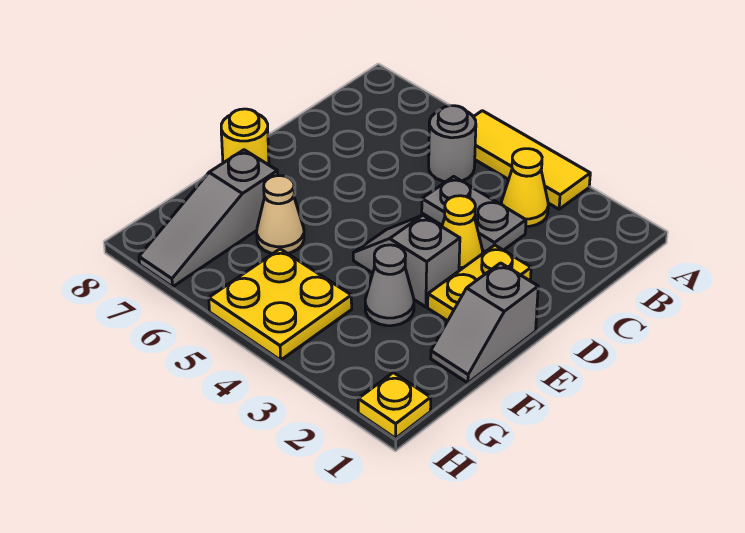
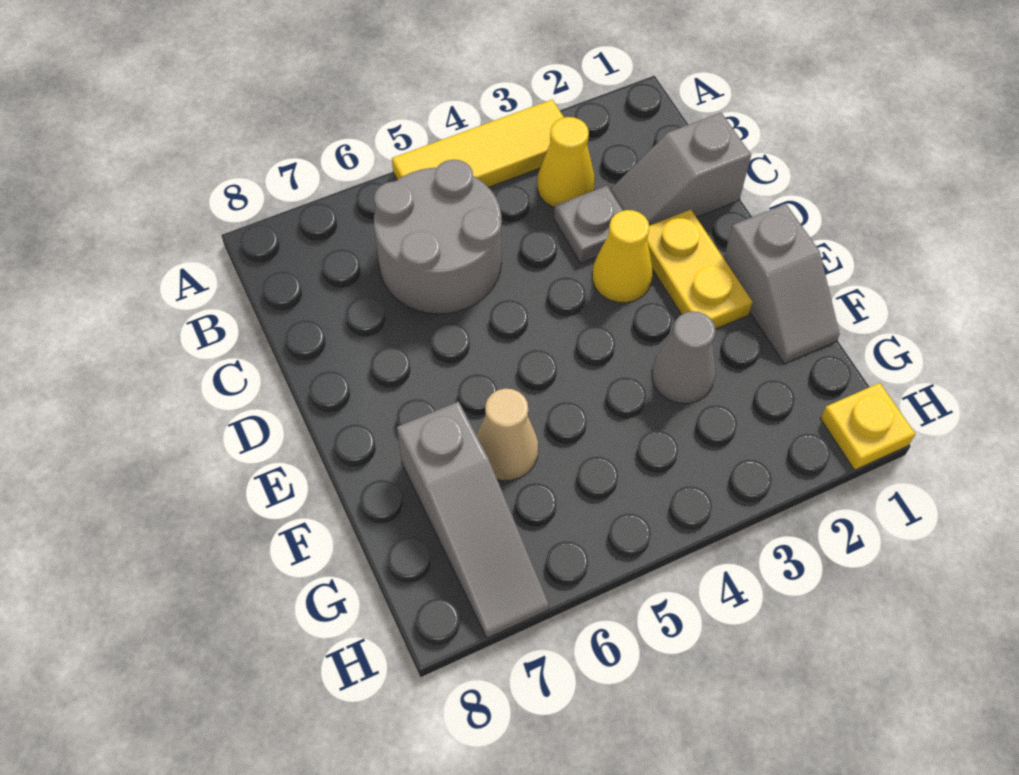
grey 1x1 round brick [429,106,476,182] -> grey 2x2 round brick [374,160,502,314]
grey 1x2 plate [422,176,526,252] -> grey 1x1 plate [554,186,623,263]
grey 1x2 slope [353,215,460,307] -> grey 1x2 slope moved to [610,113,751,226]
yellow 1x1 round brick [221,109,269,165] -> none
yellow 2x2 plate [209,249,352,360] -> none

